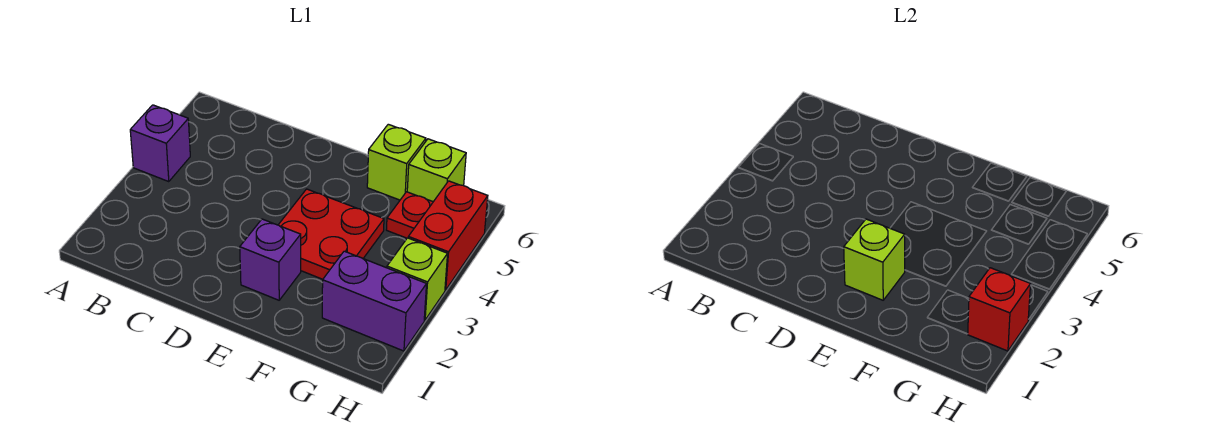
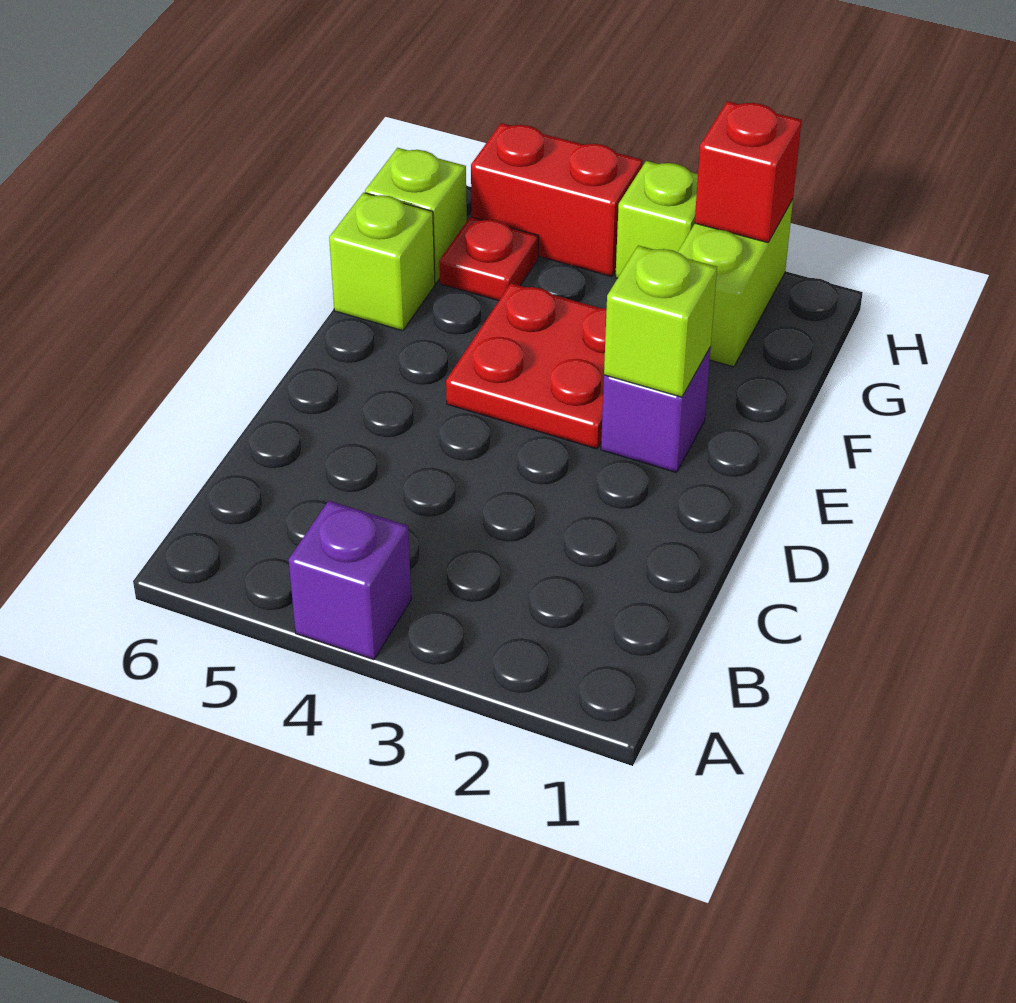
purple 1x2 brick [322,251,427,351] -> lime 1x2 brick [678,200,793,367]

